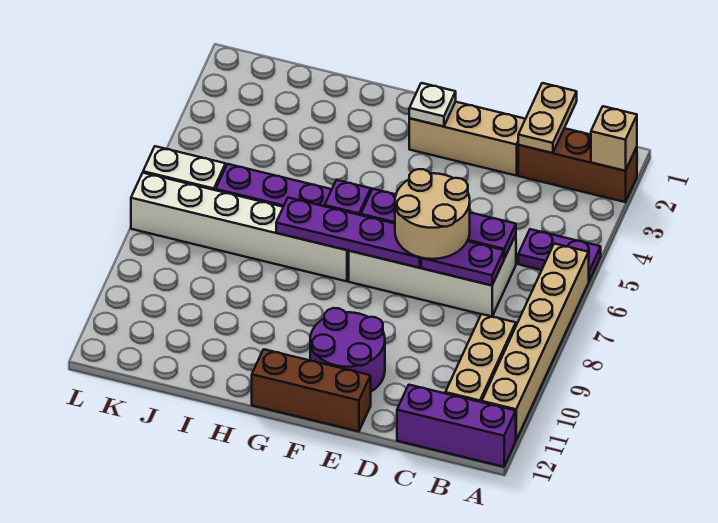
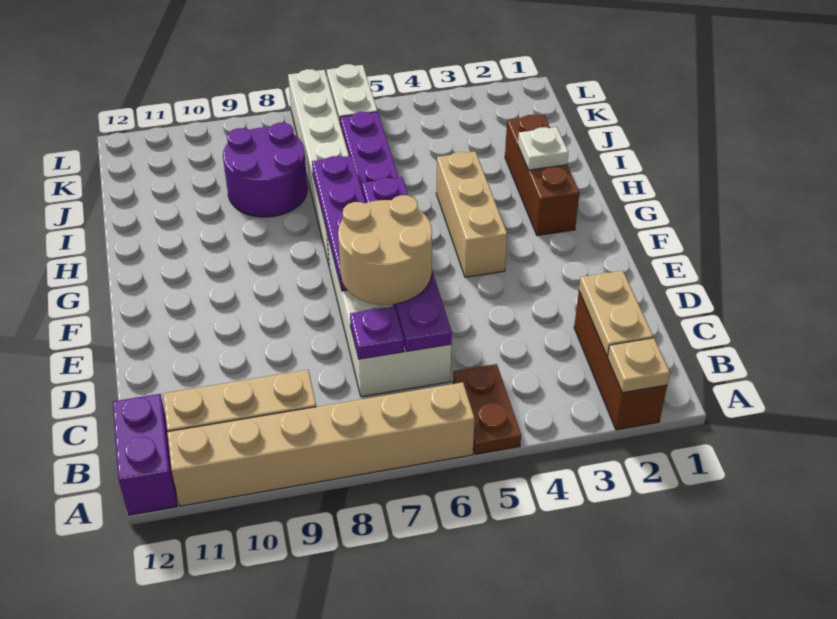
tan 1x1 brick [591,106,637,171] -> tan 1x1 plate [608,338,670,393]
purple 1x2 plate [518,229,601,281] -> brown 1x2 plate [453,364,521,455]
purple 1x3 brick [397,385,516,467] -> purple 1x2 brick [113,394,177,515]
tan 1x2 plate [518,83,577,153] -> tan 1x2 plate turned to [579,271,653,356]
purple 1x2 plate [421,241,504,285] -> purple 1x1 plate [350,306,404,359]
tan 1x3 brick [409,102,525,176] -> tan 1x3 brick moved to [436,152,507,277]
purple 2x2 round brick [310,308,385,391] -> purple 2x2 round brick moved to [223,123,308,217]
brown 1x3 brick [252,349,371,431] -> brown 1x3 brick moved to [505,115,579,236]
white 1x1 plate [409,83,456,127] -> white 1x1 plate moved to [518,127,568,170]

